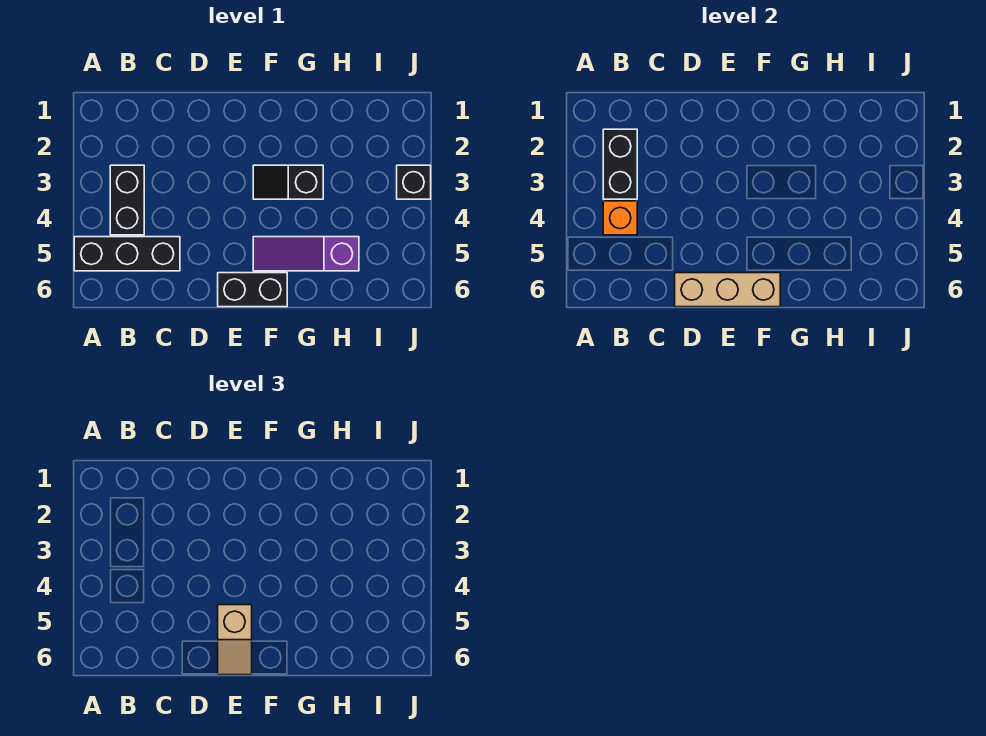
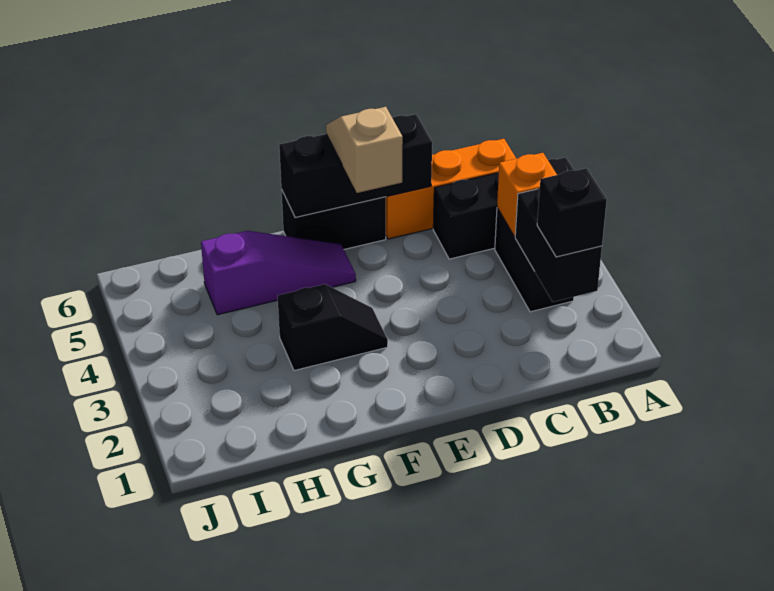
none -> orange 1x3 brick [386,139,516,239]
tan 1x3 brick [675,273,780,307] -> black 1x3 brick [279,114,432,217]
black 1x1 brick [397,165,431,199] -> black 1x1 brick moved to [537,168,607,257]

